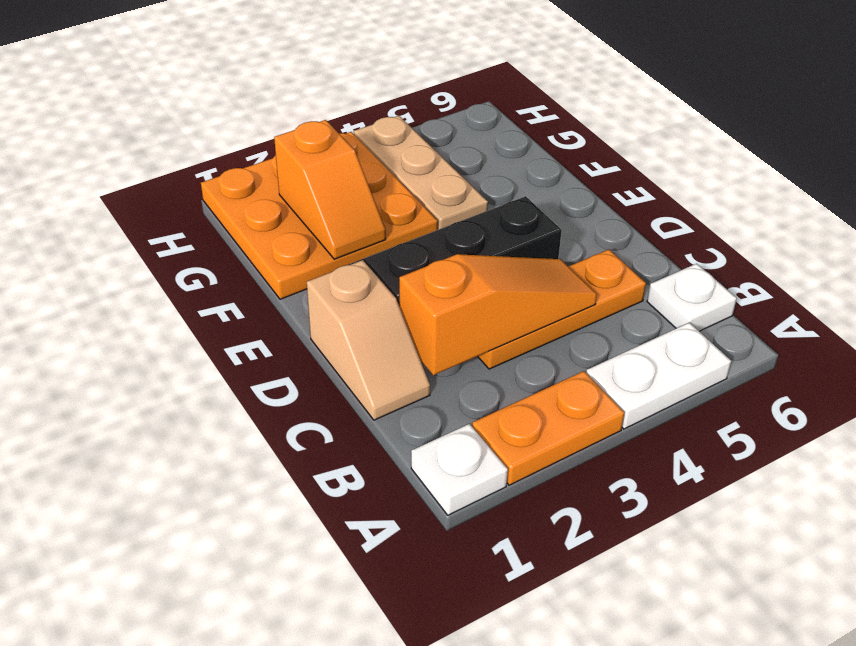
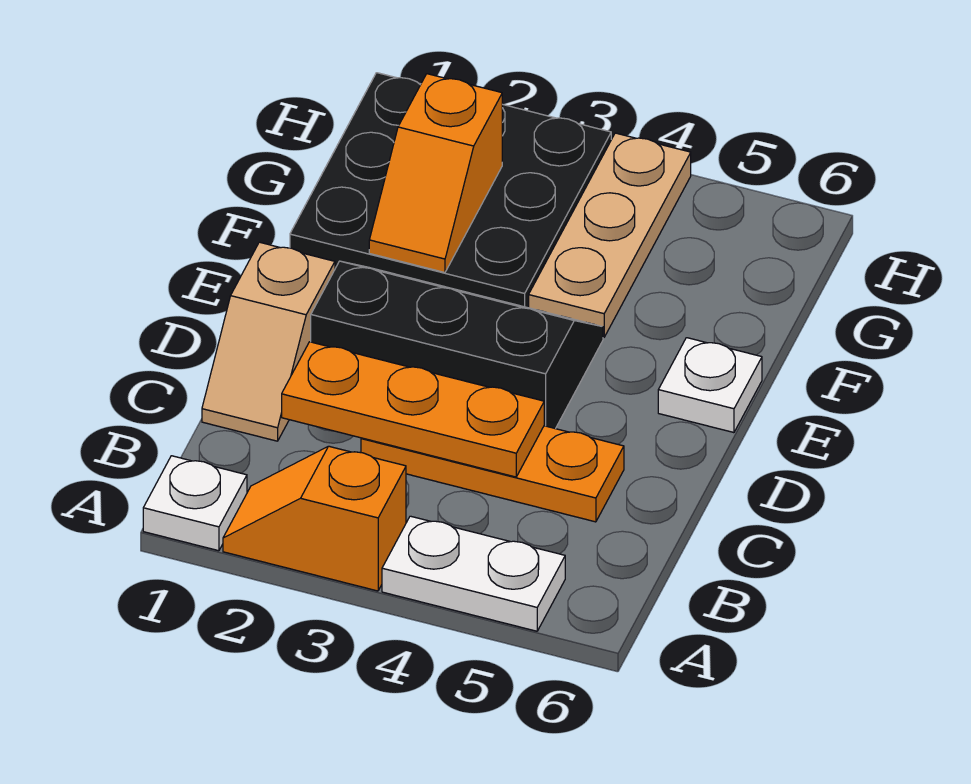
orange 1x2 plate [472,371,624,485] -> orange 1x2 slope [223,446,406,591]
white 1x1 plate [647,264,737,331] -> white 1x1 plate moved to [658,338,762,433]
orange 1x3 slope [399,254,597,375] -> orange 1x3 plate [282,342,544,477]
orange 3x3 plate [201,132,438,299] -> black 3x3 plate [290,73,611,308]

